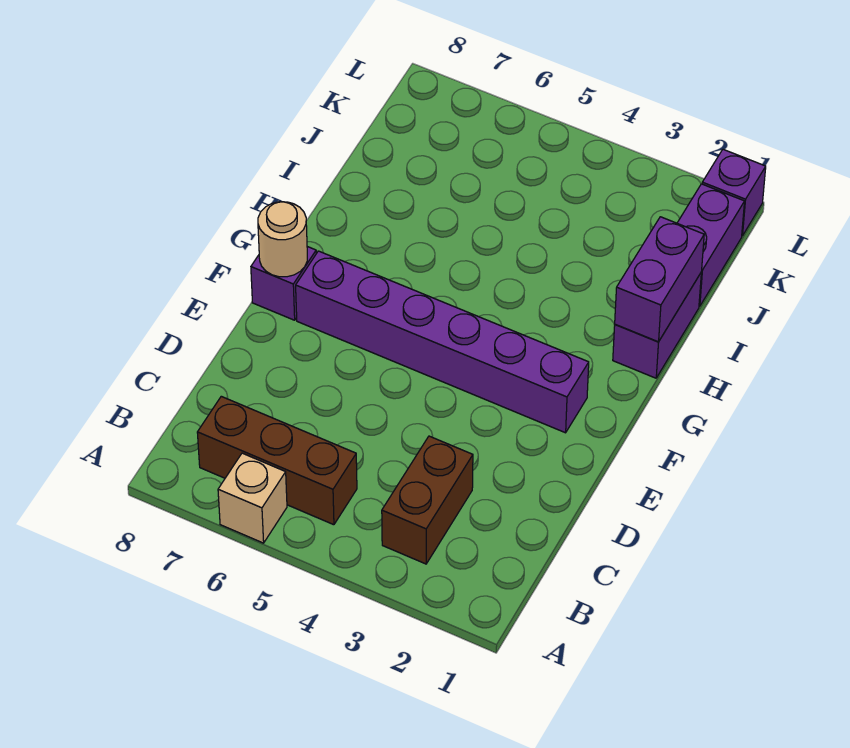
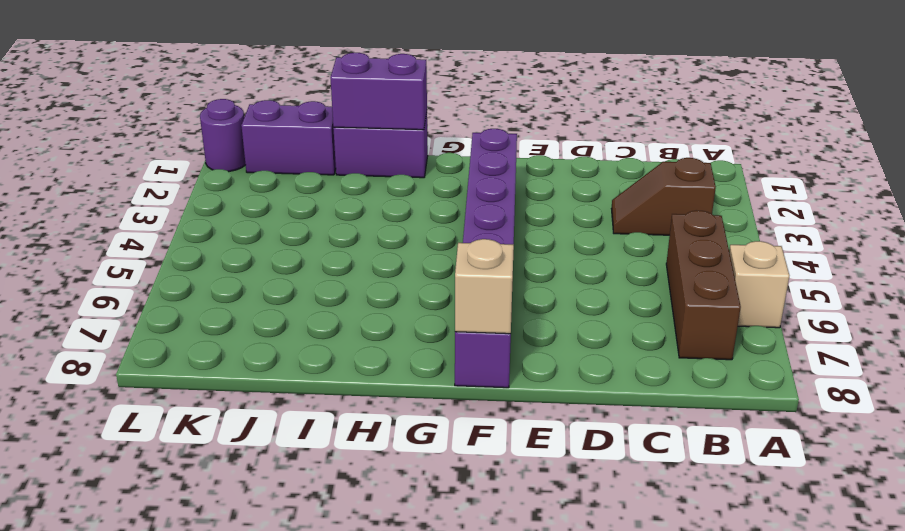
brown 1x2 brick [382,436,473,564] -> brown 1x2 slope [611,158,716,235]
tan 1x1 round brick [258,202,307,277] -> tan 1x1 brick [455,239,514,334]
purple 1x1 brick [702,149,766,236] -> purple 1x1 round brick [200,99,246,172]

